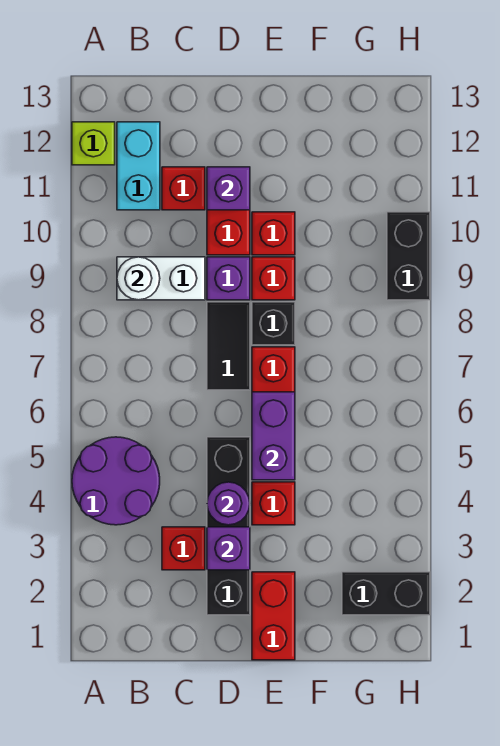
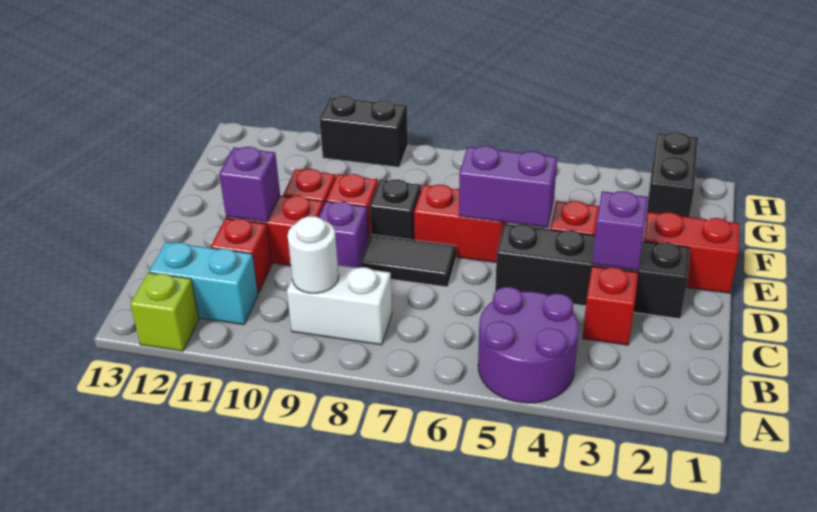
white 1x2 brick [117,257,205,300] -> white 1x2 brick turned to [287,265,392,345]
purple 1x1 round brick [207,482,250,525] -> none

